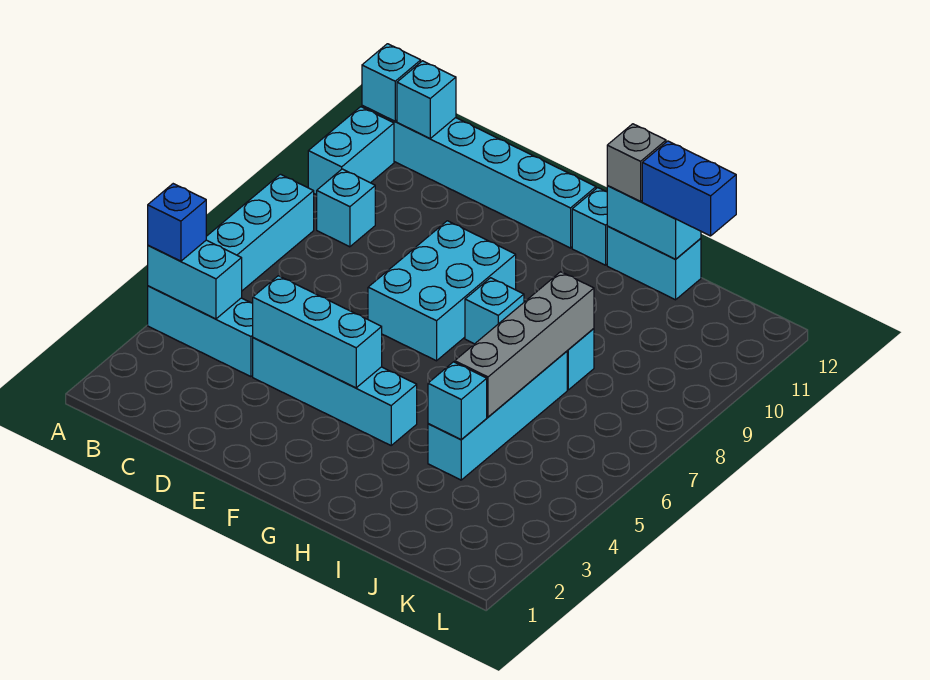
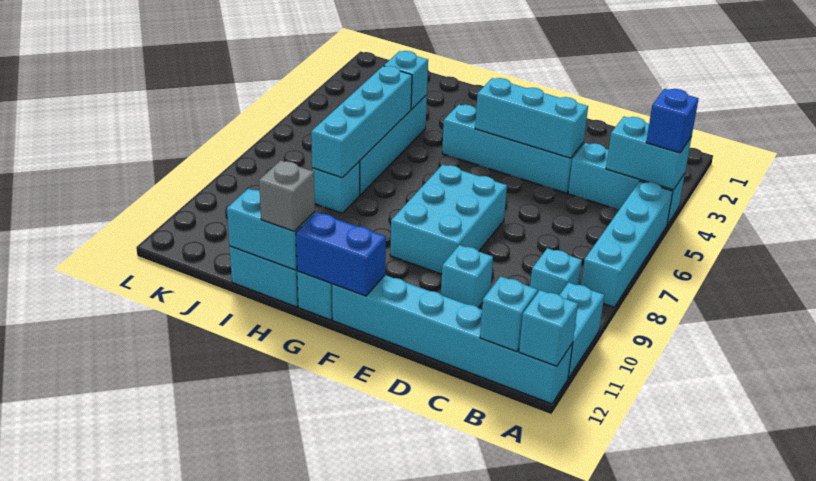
cyan 1x1 brick [465,278,524,344] -> cyan 1x1 brick moved to [441,245,493,308]
grey 1x4 brick [455,272,594,417] -> cyan 1x4 brick [311,66,412,178]
blue 1x2 brick [642,141,736,236] -> blue 1x2 brick moved to [296,212,386,296]

